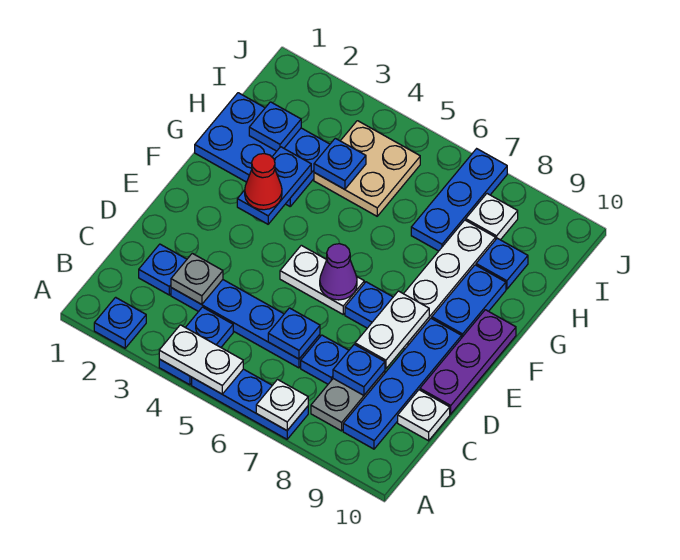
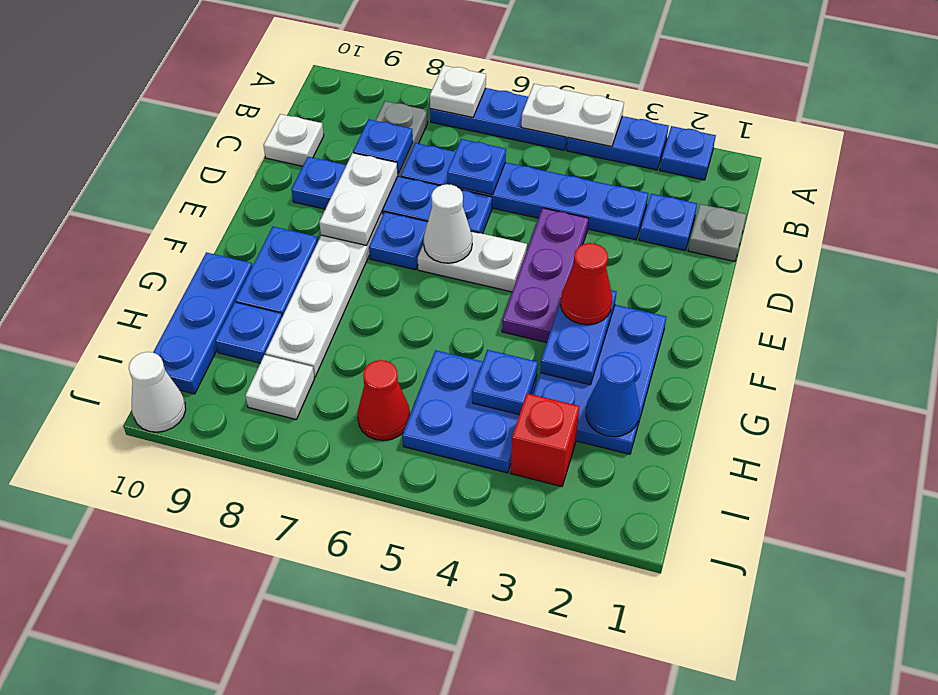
blue 1x2 plate [159,307,233,385] -> blue 1x2 plate turned to [567,116,669,170]
blue 1x4 plate [343,318,462,449] -> blue 1x4 plate turned to [291,157,492,234]
grey 1x1 plate [171,253,223,305] -> grey 1x1 plate moved to [688,204,747,261]
purple 1x3 plate [420,310,516,414] -> purple 1x3 plate moved to [502,208,589,342]
purple 1x1 cone [320,244,357,300] -> white 1x1 cone [424,184,472,263]
blue 2x3 plate [195,93,330,206] -> blue 2x3 plate turned to [533,305,666,454]
blue 1x1 plate [249,102,301,151] -> blue 1x1 cone [586,355,640,437]
tan 2x2 plate [314,121,420,216] -> blue 2x2 plate [403,350,537,473]
blue 1x3 plate [411,149,507,251] -> blue 1x3 plate moved to [153,252,252,394]
none -> red 1x1 brick [510,393,579,487]
none -> red 1x1 cone [357,360,410,441]
none -> white 1x1 cone [129,352,186,432]

